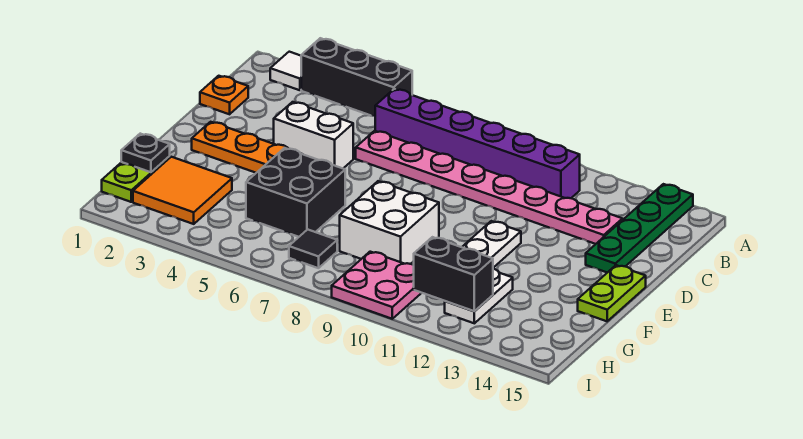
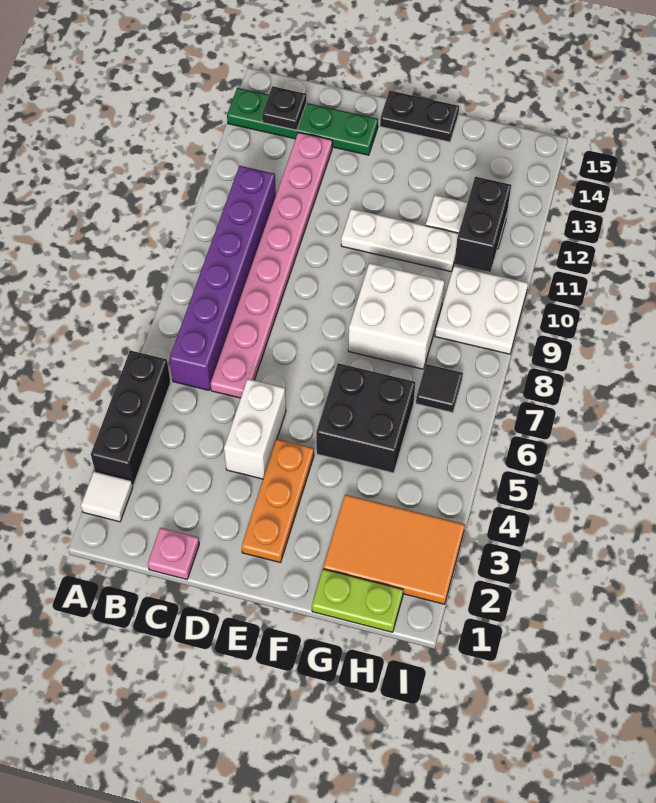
orange 1x1 plate [200,76,248,114] -> pink 1x1 plate [148,528,199,579]
lime 1x2 plate [578,265,646,321] -> black 1x2 plate [380,91,459,142]
black 1x1 plate [121,134,170,172] -> black 1x1 plate moved to [262,86,306,130]
orange 2x2 tile [133,157,232,224] -> orange 2x3 tile [323,495,465,604]
pink 2x2 plate [332,252,421,319] -> white 2x2 plate [435,266,528,354]

